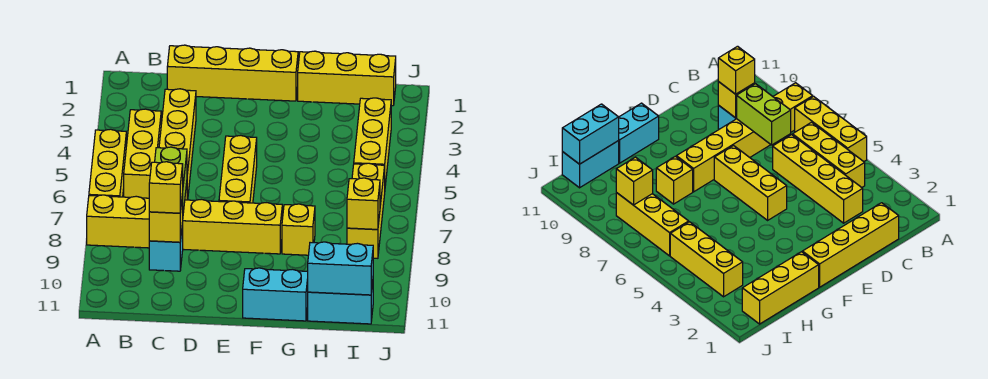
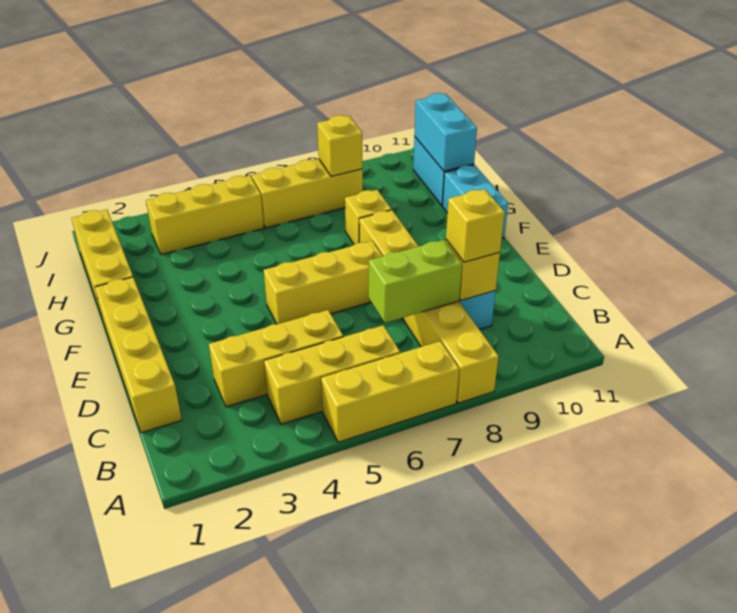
yellow 1x4 brick [159,89,196,200] -> yellow 1x3 brick [209,310,343,407]

